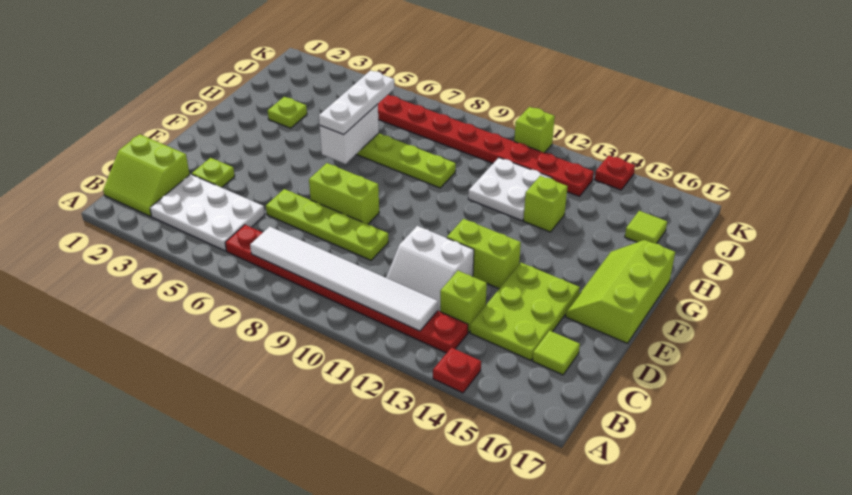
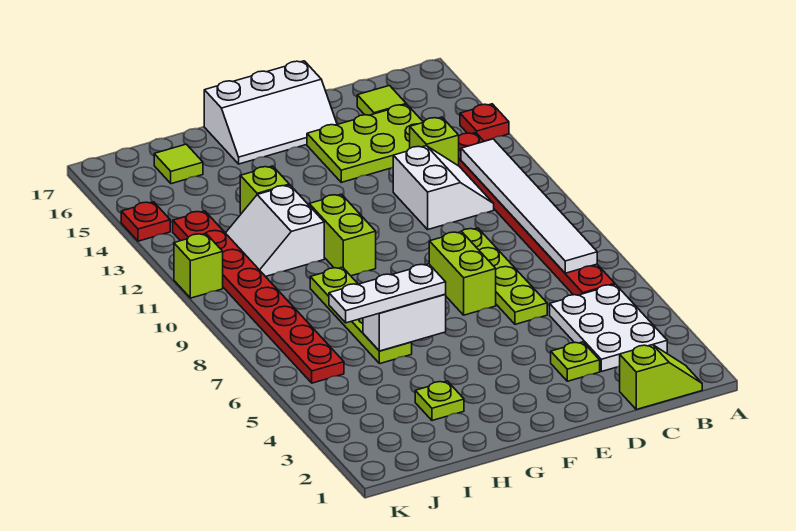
lime 2x2 slope [103,134,190,216] -> lime 1x2 slope [620,345,702,409]
lime 1x2 brick [447,219,521,288] -> lime 1x2 brick moved to [309,194,376,276]
lime 2x3 slope [565,240,675,343] -> white 2x3 slope [204,61,337,164]
white 2x2 plate [468,158,552,221] -> white 2x2 slope [226,185,324,277]

